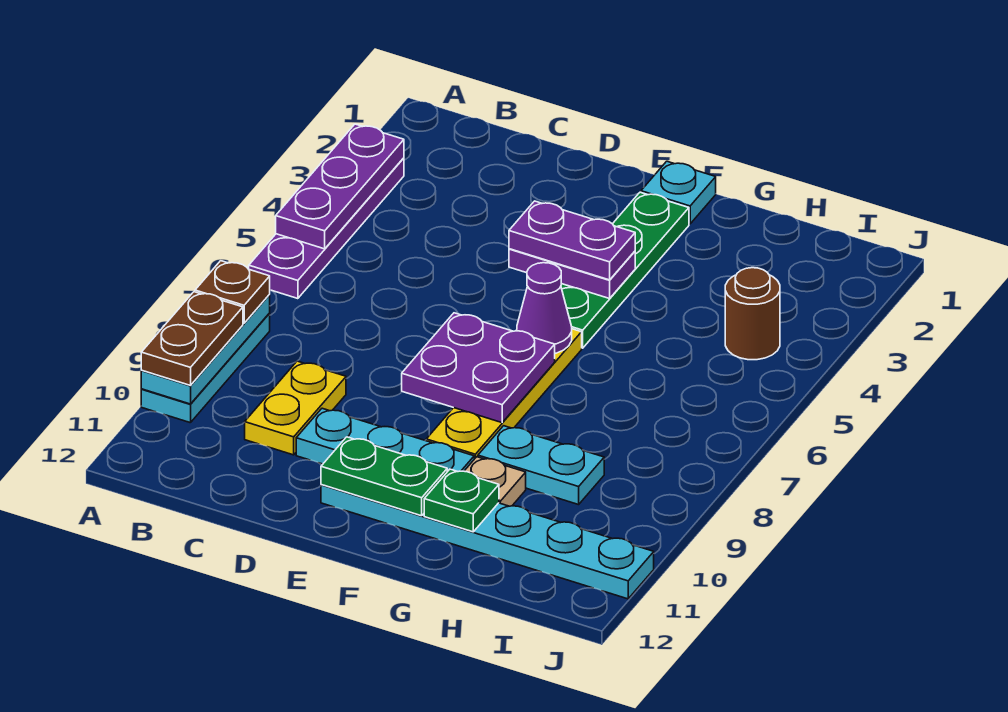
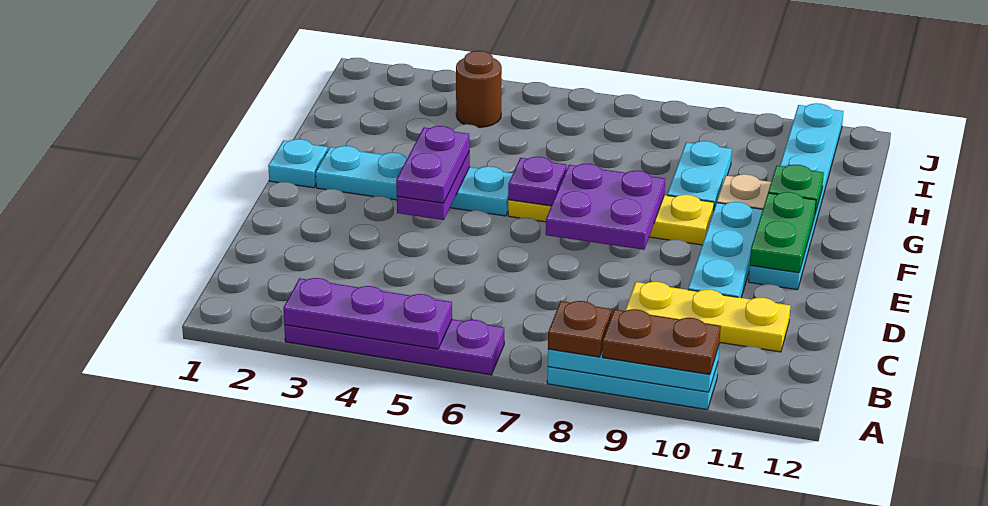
yellow 1x2 plate [245,361,346,455] -> yellow 1x3 plate [625,282,790,352]
green 1x4 plate [561,192,689,348] -> cyan 1x4 plate [316,146,513,216]
purple 1x1 cone [517,263,572,353] -> purple 1x1 plate [508,157,567,206]

